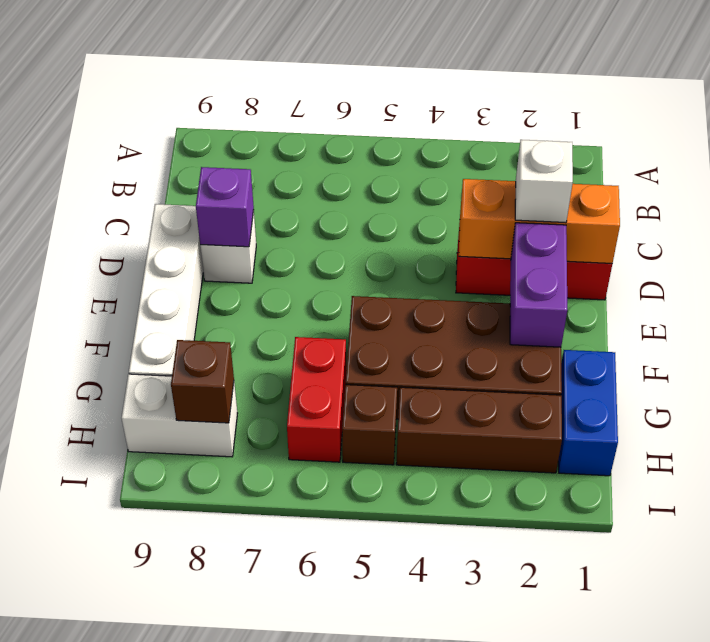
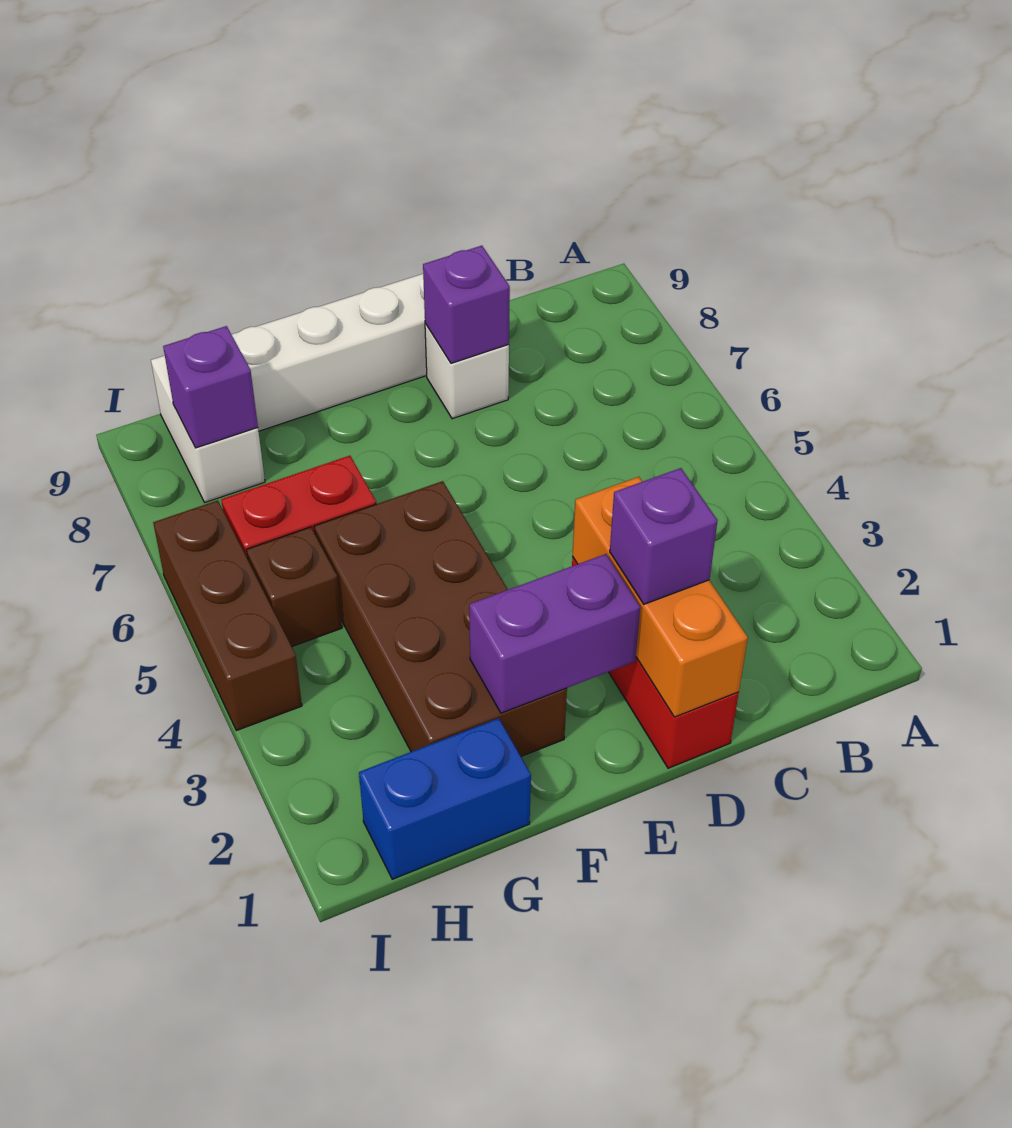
white 1x1 brick [515,140,573,223] -> purple 1x1 brick [610,468,717,604]
brown 1x3 brick [396,387,562,473] -> brown 1x3 brick moved to [153,500,302,731]
brown 1x1 brick [171,340,234,423] -> purple 1x1 brick [163,326,258,448]

